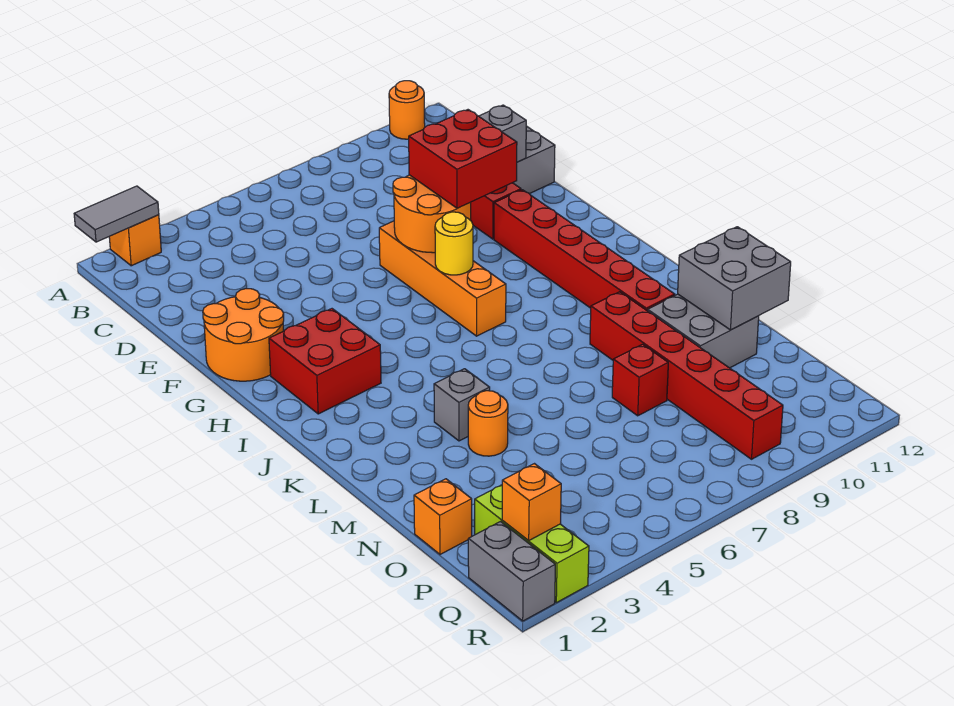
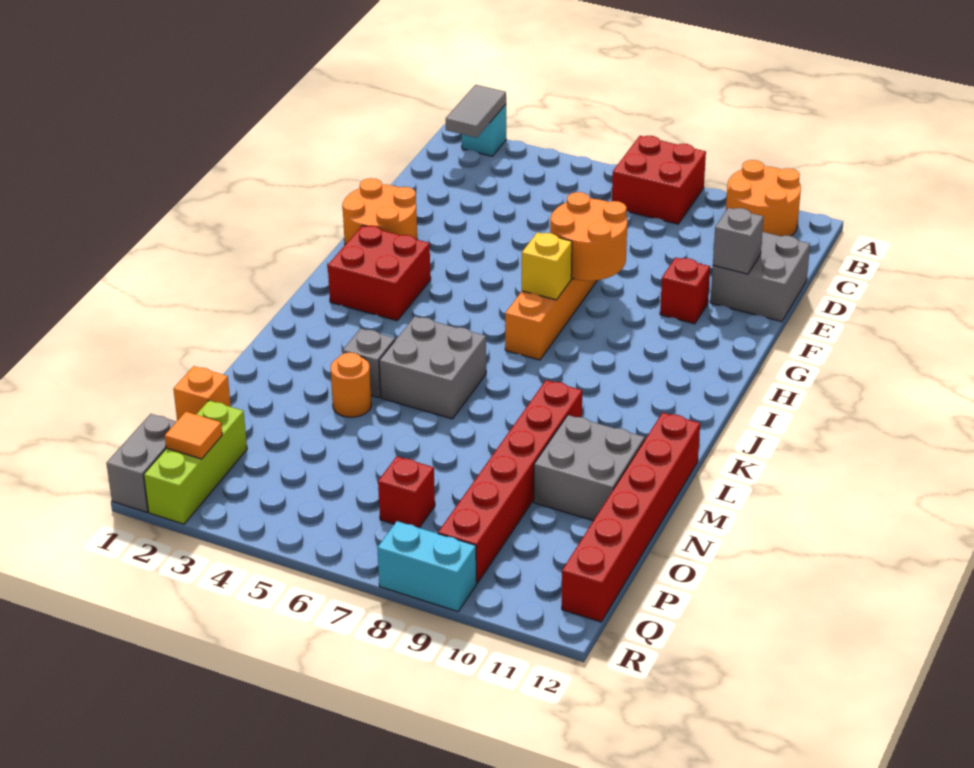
grey 1x2 tile [74,186,159,242] -> grey 1x2 tile turned to [446,85,506,138]
orange 1x1 brick [109,215,161,266] -> cyan 1x1 brick [462,105,506,156]
orange 1x1 round brick [389,81,425,139] -> orange 2x2 round brick [726,160,801,236]
red 2x2 brick [409,110,517,208] -> red 2x2 brick moved to [612,136,706,224]
red 1x6 brick [494,190,675,311] -> red 1x6 brick moved to [562,413,700,622]
yellow 1x1 round brick [435,212,473,275] -> yellow 1x1 brick [522,232,572,300]
grey 2x2 brick [678,227,791,330] -> grey 2x2 brick moved to [379,316,486,419]
red 1x1 brick [612,344,668,416] -> red 1x1 brick moved to [378,456,435,528]
orange 1x1 brick [502,464,561,541] -> orange 1x1 tile [165,412,222,459]
none -> cyan 1x2 brick [377,521,477,612]

